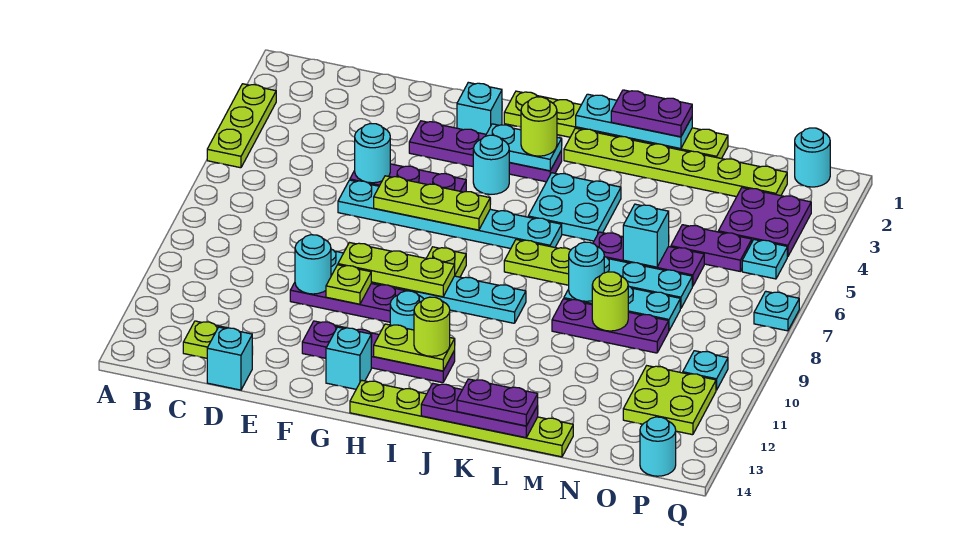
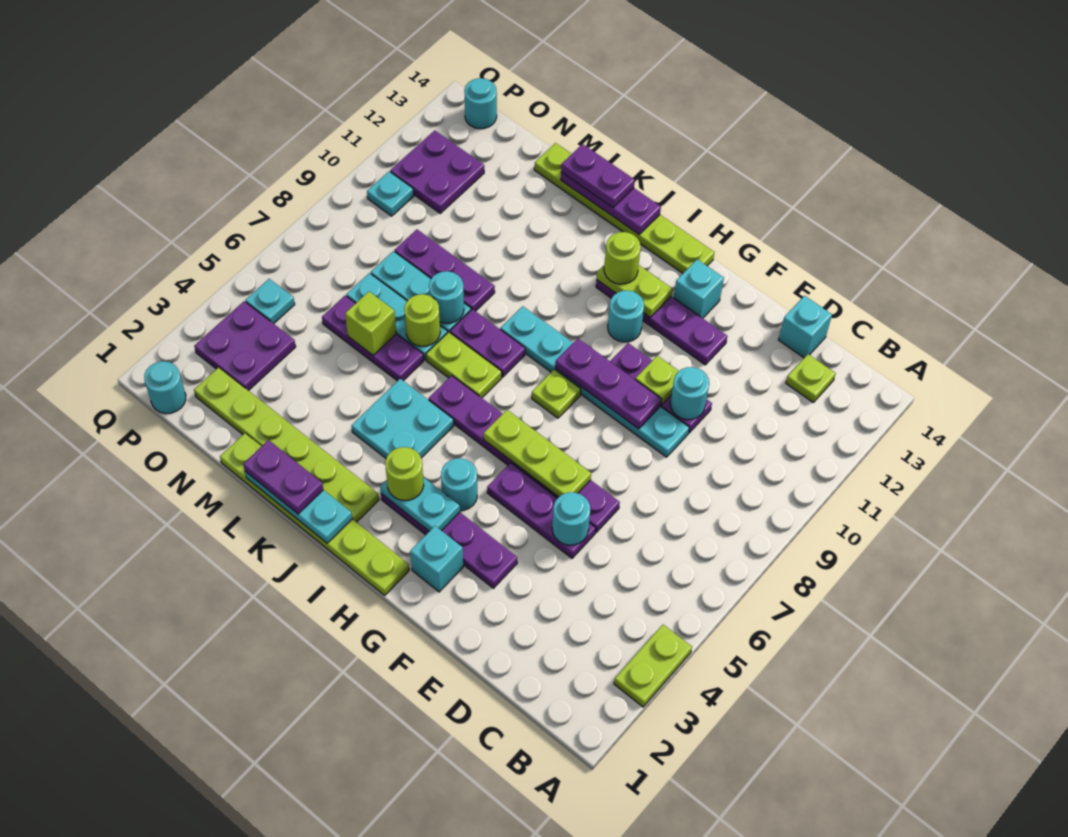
lime 1x3 plate [207,84,276,168] -> lime 1x2 plate [614,625,692,707]
cyan 1x6 plate [338,180,562,249] -> purple 1x6 plate [429,376,620,532]
lime 1x3 plate [338,243,455,297] -> purple 1x3 plate [555,339,662,429]
cyan 1x1 brick [623,204,669,267] -> lime 1x1 brick [345,292,397,355]
lime 1x1 round brick [592,272,628,331] -> lime 1x1 round brick moved to [404,294,440,346]
purple 1x2 plate [671,225,752,271] -> purple 1x2 plate moved to [450,309,525,377]
lime 2x2 plate [623,366,716,435] -> purple 2x2 plate [390,130,484,213]
cyan 1x1 plate [754,291,799,331] -> none

